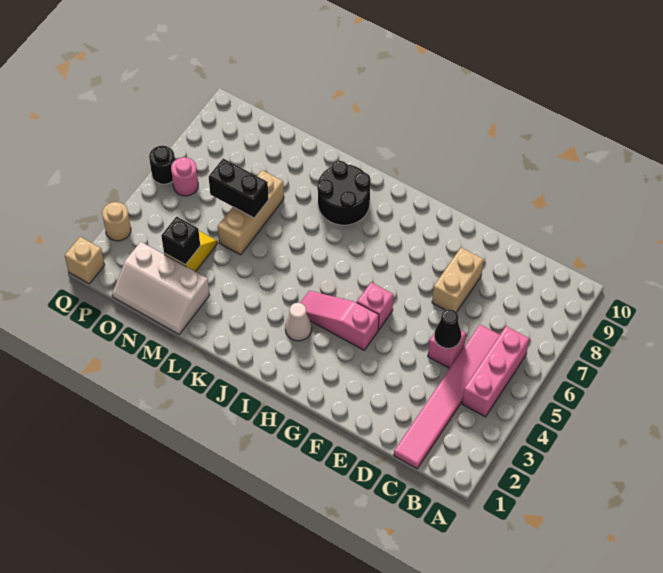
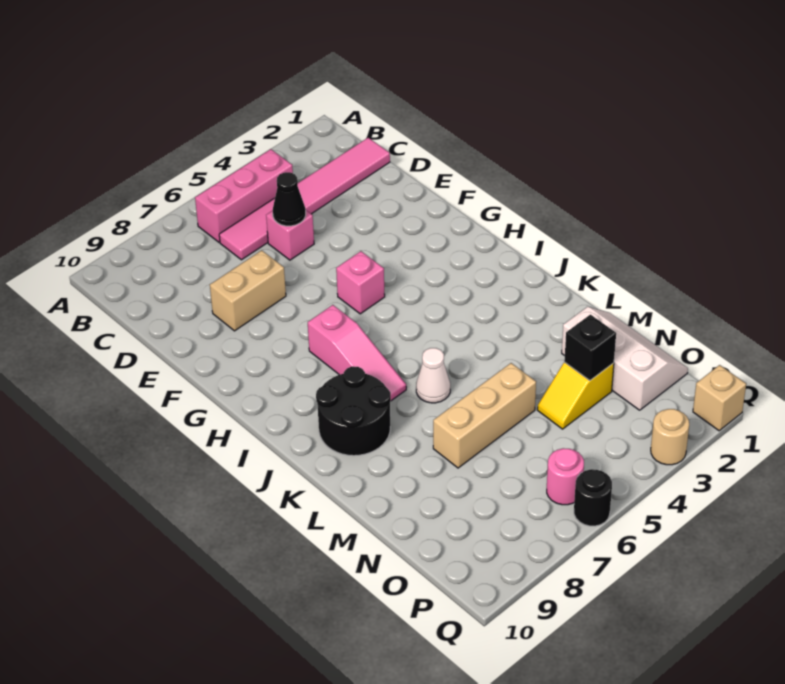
pink 1x3 slope [300,291,379,350] -> pink 1x3 slope moved to [308,305,406,401]
white 1x1 cone [285,303,312,341] -> white 1x1 cone moved to [416,348,450,403]
black 1x2 brick [209,159,269,218] -> none

